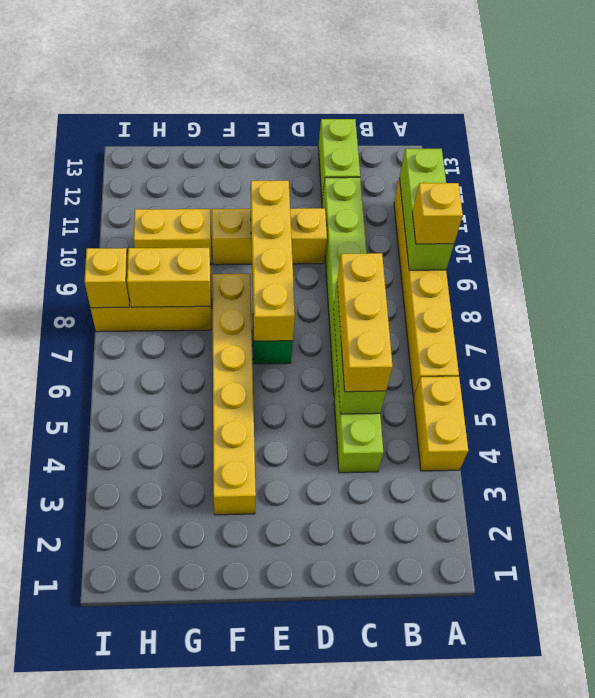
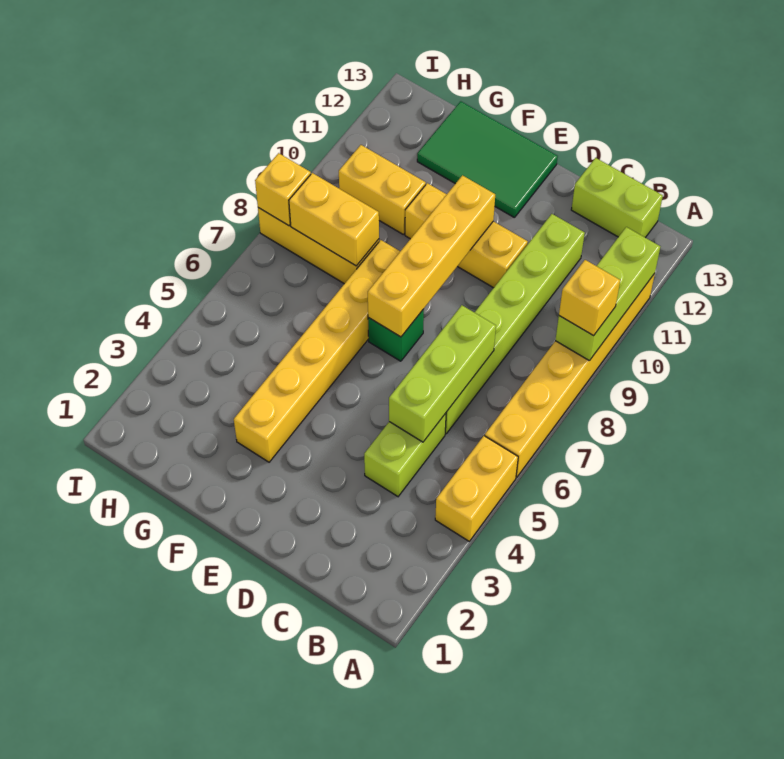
yellow 1x3 brick [337,253,393,392] -> none
lime 1x2 brick [318,119,360,198] -> lime 1x2 brick turned to [571,158,663,238]
none -> green 2x3 tile [417,101,558,218]

